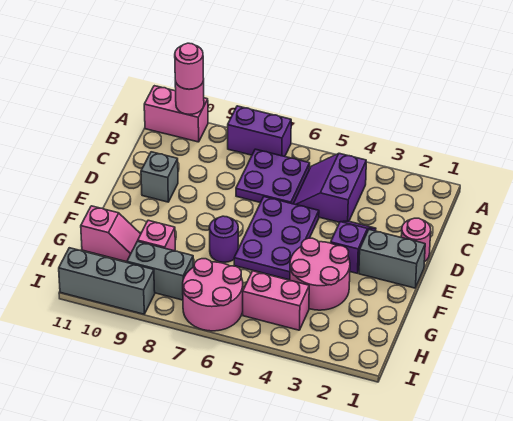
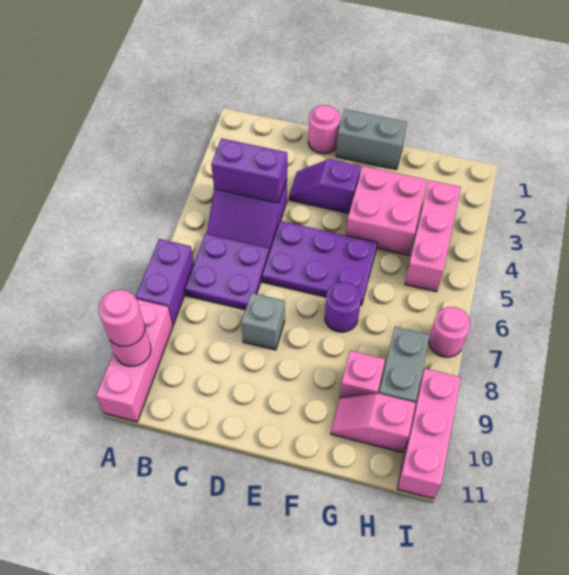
pink 1x2 brick [144,86,208,142] -> pink 1x3 brick [96,299,173,422]
none -> purple 1x2 brick [211,138,287,203]
grey 1x1 brick [141,152,178,202] -> grey 1x1 brick moved to [241,293,285,350]
grey 1x2 brick [359,230,425,288] -> grey 1x2 brick turned to [336,109,407,169]
pink 2x2 round brick [290,238,350,310] -> pink 2x2 brick [346,166,427,255]
pink 1x2 slope [81,206,141,262] -> pink 1x2 slope turned to [331,393,416,453]
pink 1x2 brick [243,271,309,330] -> pink 1x3 brick [405,180,461,292]
pink 2x2 round brick [183,259,243,331] -> pink 1x1 round brick [429,307,470,357]
grey 1x3 brick [59,248,155,314] -> pink 1x3 brick [397,369,461,499]

